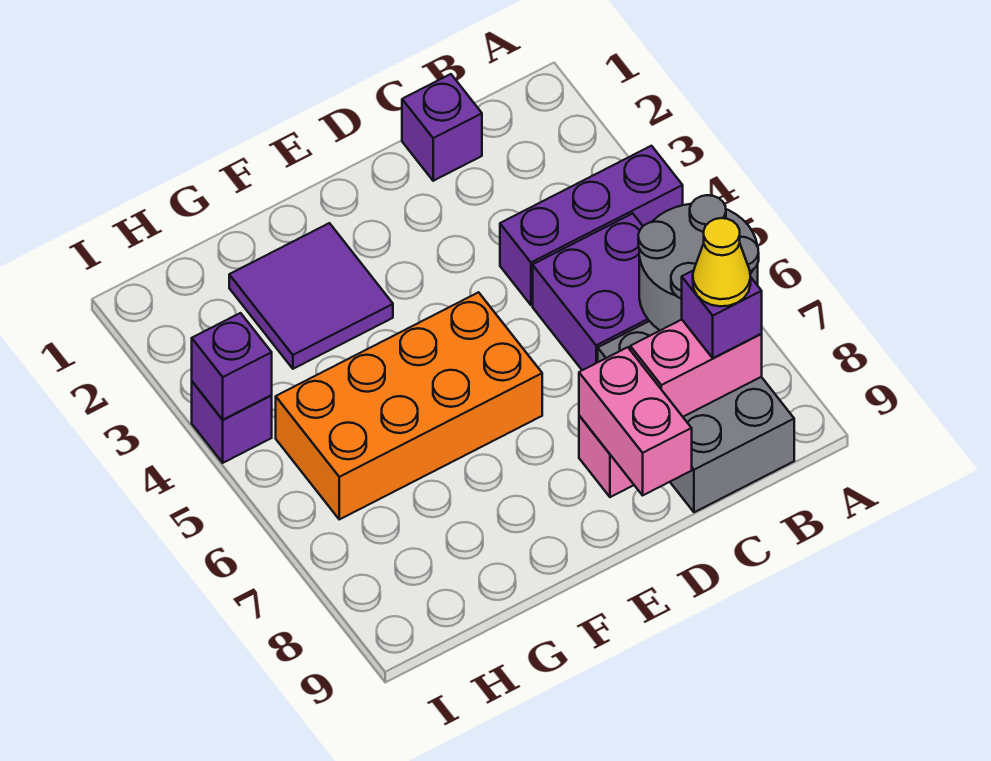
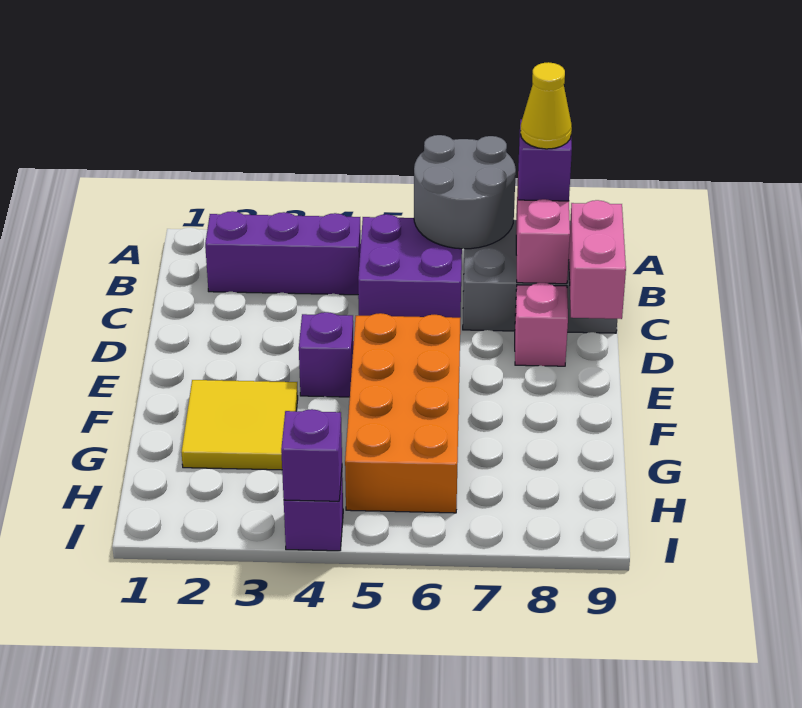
purple 1x3 brick [500,146,683,305] -> purple 1x3 brick turned to [205,211,361,295]
purple 1x1 brick [402,74,482,181] -> purple 1x1 brick moved to [299,312,354,397]
pink 1x2 brick [579,347,692,495] -> pink 1x2 brick turned to [569,200,626,319]
purple 2x2 tile [229,223,393,369] -> yellow 2x2 tile [181,380,298,470]

